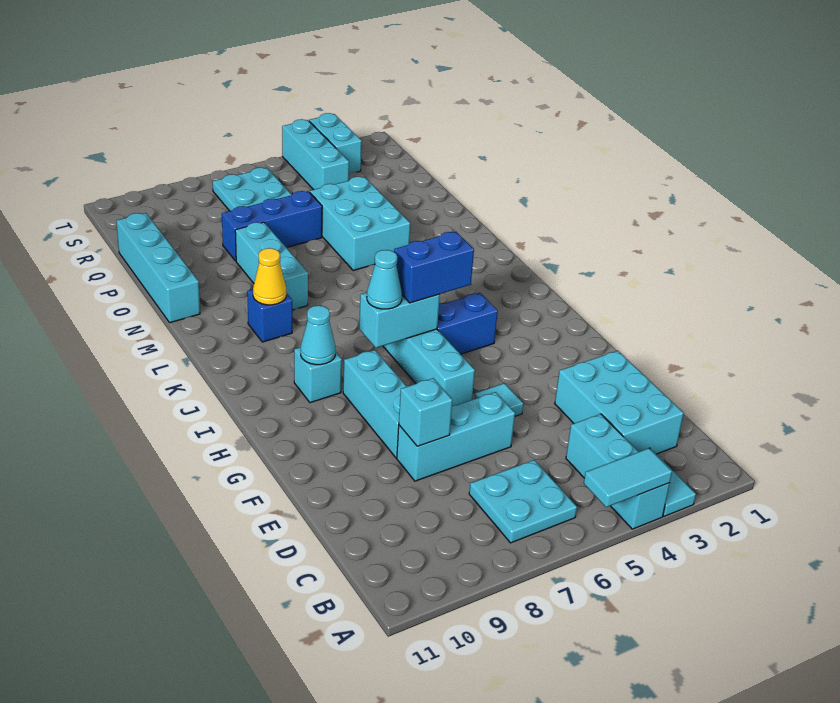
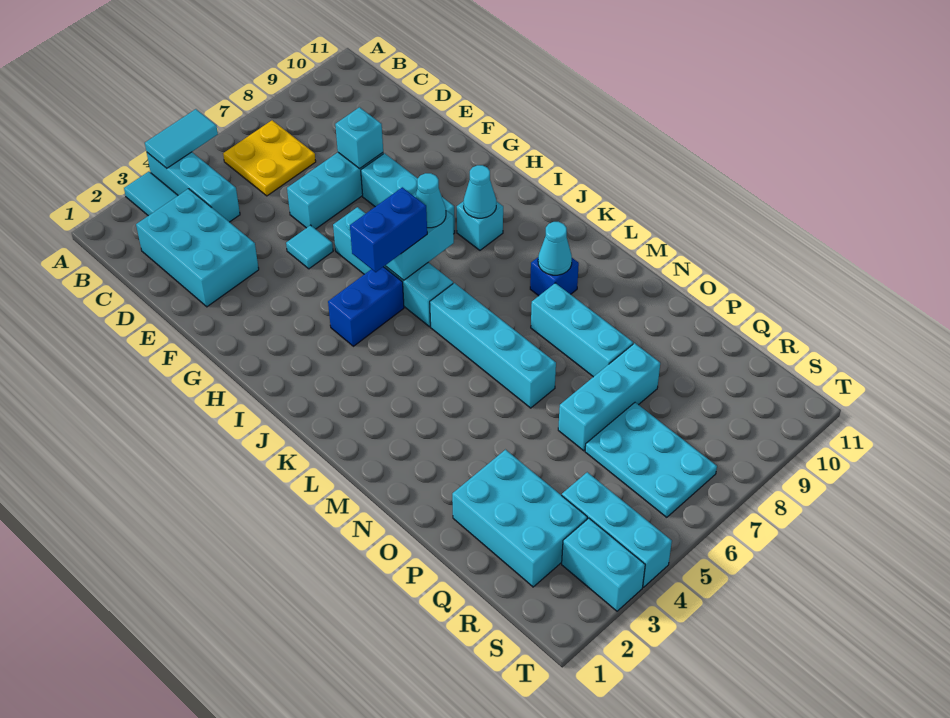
cyan 2x2 plate [469,460,577,543] -> yellow 2x2 plate [223,120,316,196]
yellow 1x1 cone [253,248,286,305] -> cyan 1x1 cone [538,222,572,275]
cyan 2x3 brick [310,177,410,271] -> cyan 2x3 brick moved to [452,450,587,587]
cyan 1x4 brick [116,213,200,323] -> cyan 1x4 brick moved to [430,283,556,408]
blue 1x3 brick [222,191,322,261] -> cyan 1x3 brick [558,343,660,451]

